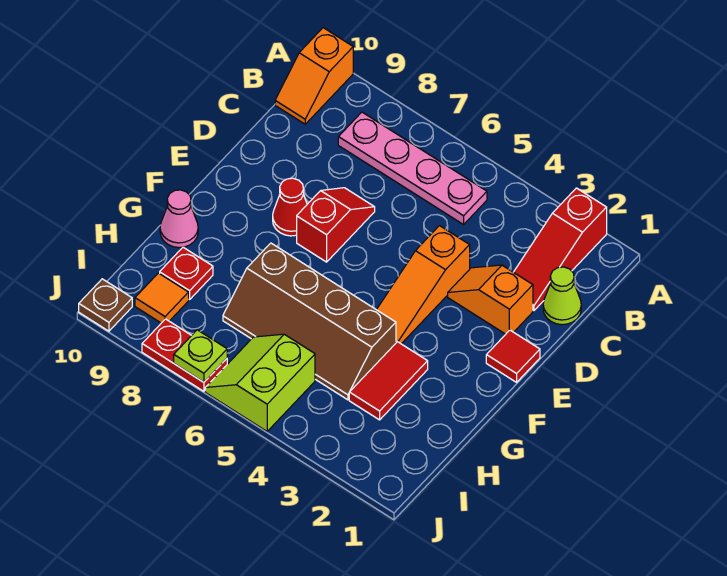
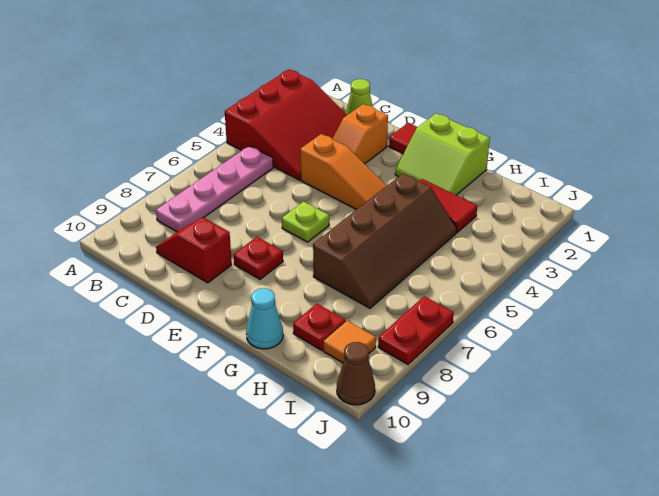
red 1x3 slope [514,188,607,311] -> red 3x3 slope [225,69,347,180]
orange 1x2 slope [275,28,353,124] -> none
red 1x2 slope [297,188,375,262] -> red 1x2 slope moved to [156,217,232,283]
red 1x1 cone [273,178,307,236] -> red 1x1 plate [234,237,283,279]
pink 1x1 cone [160,190,198,248] -> cyan 1x1 cone [246,288,283,349]
lime 2x2 slope [205,334,315,431] -> lime 2x2 slope moved to [395,113,490,195]
lime 1x1 plate [174,330,227,382] -> lime 1x1 plate moved to [282,202,329,242]
brown 1x1 plate [79,279,132,331] -> brown 1x1 cone [337,342,375,405]

